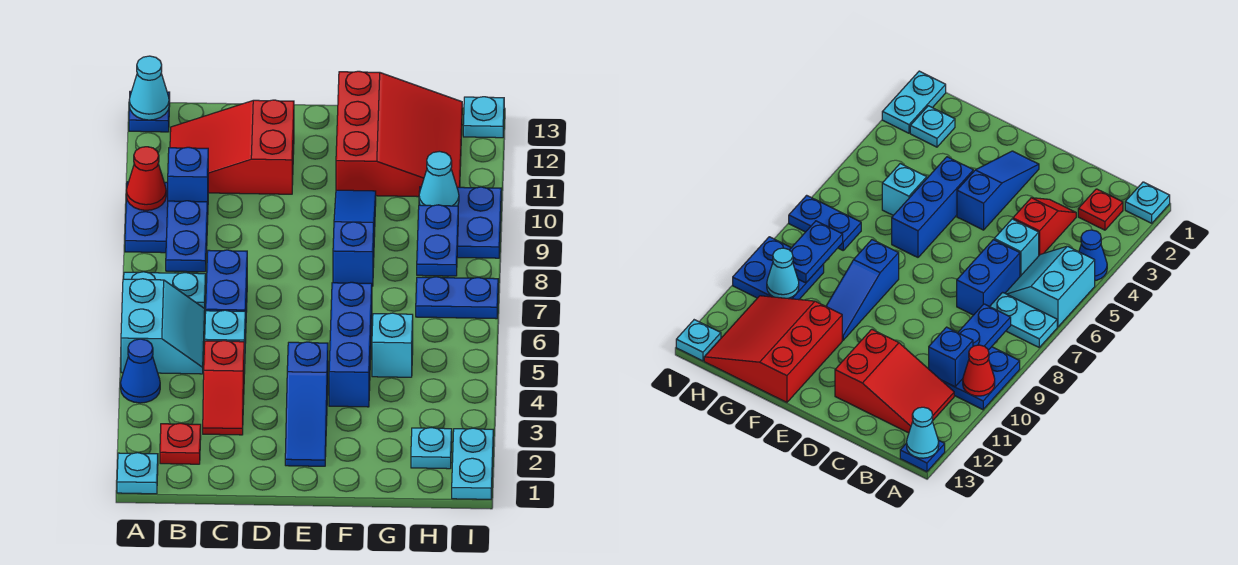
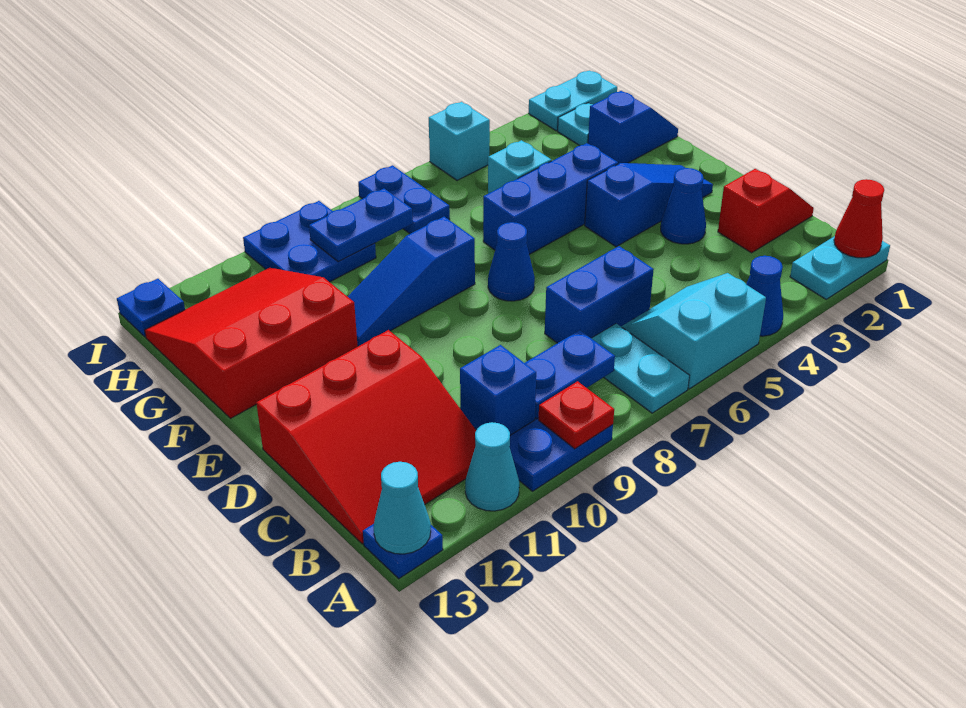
cyan 1x1 plate [117,453,158,494] -> cyan 1x2 plate [790,236,890,299]
red 1x1 cone [126,147,166,210] -> red 1x1 cone moved to [834,179,884,258]
red 1x1 plate [160,423,201,464] -> red 1x1 plate moved to [539,381,614,449]
red 2x3 slope [170,100,294,194] -> red 3x3 slope [256,330,476,544]
red 1x2 slope [203,340,244,435] -> red 1x2 slope moved to [718,169,814,253]
cyan 1x1 brick [205,310,245,374] -> cyan 1x1 brick moved to [429,102,490,180]
none -> blue 1x1 cone [661,168,706,244]
none -> blue 1x1 cone [488,222,535,301]
none -> blue 1x2 slope [588,91,678,164]
cyan 1x1 cone [419,151,459,206] -> cyan 1x1 cone moved to [465,422,519,511]
cyan 1x1 plate [463,97,504,138] -> blue 1x1 plate [117,279,185,337]

